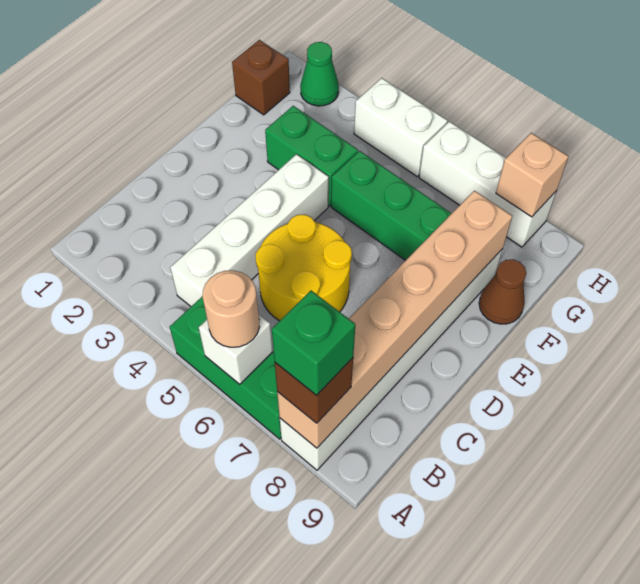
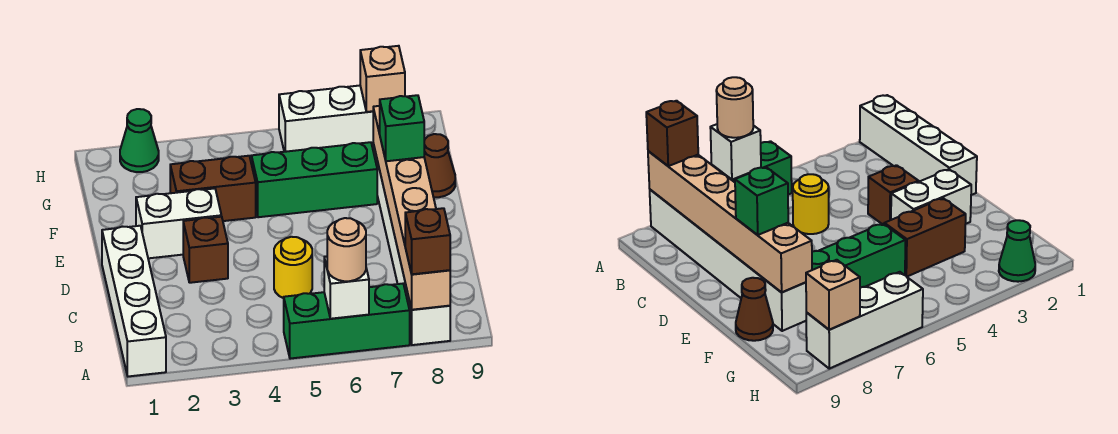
green 1x1 brick [272,291,355,396] -> green 1x1 brick moved to [380,95,424,161]
white 1x4 brick [170,154,329,306] -> white 1x4 brick moved to [102,226,166,376]
yellow 2x2 round brick [256,214,352,321] -> yellow 1x1 round brick [274,237,312,298]
green 1x2 brick [265,106,358,206] -> brown 1x2 brick [170,156,256,221]
brown 1x1 brick [232,40,290,115] -> brown 1x1 brick moved to [183,217,228,283]
white 1x2 brick [354,78,447,176] -> white 1x2 brick moved to [136,188,221,258]

